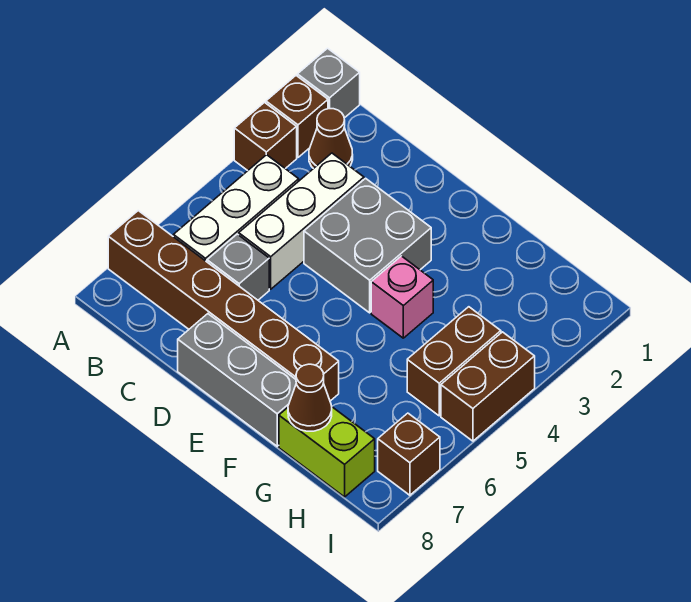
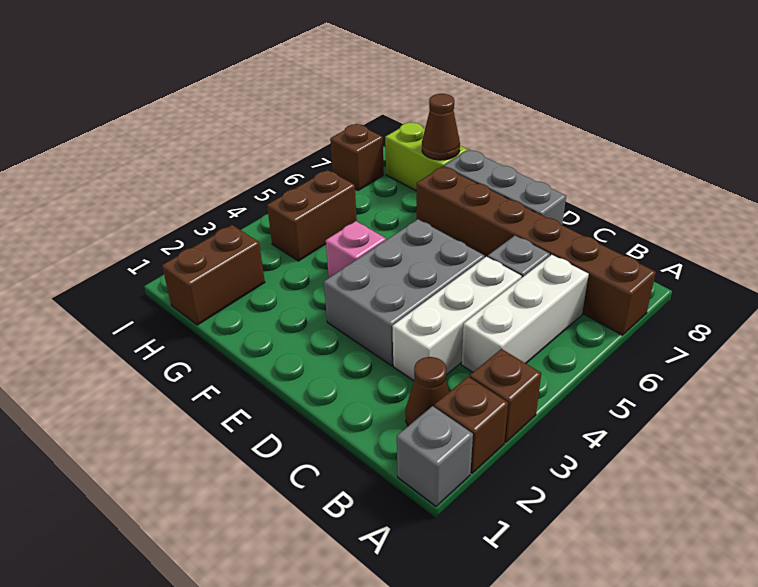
grey 2x2 brick [304,178,431,313] -> grey 2x3 brick [324,219,485,366]
brown 1x2 brick [441,332,535,441] -> brown 1x2 brick moved to [162,225,265,325]

